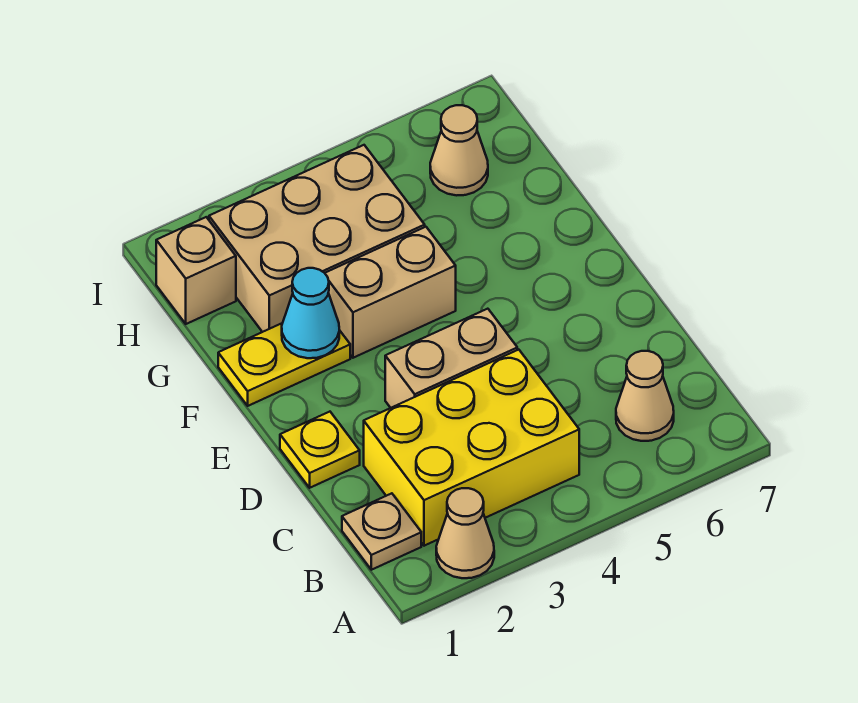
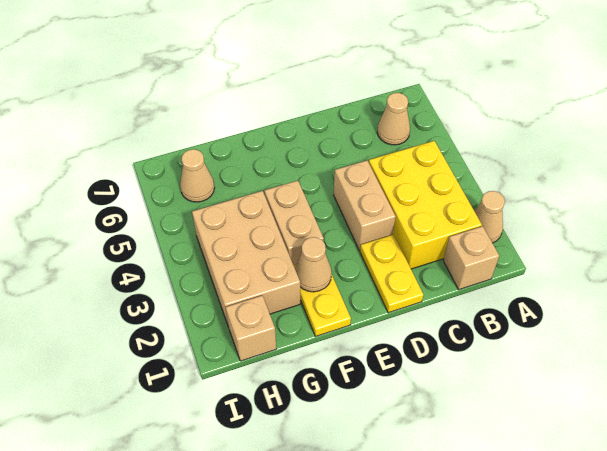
tan 1x1 plate [342,493,421,570] -> tan 1x1 brick [443,226,499,290]
yellow 1x1 plate [280,412,360,488] -> yellow 1x2 plate [360,235,423,313]
cyan 1x1 cone [282,268,339,358] -> tan 1x1 cone [295,237,332,292]

